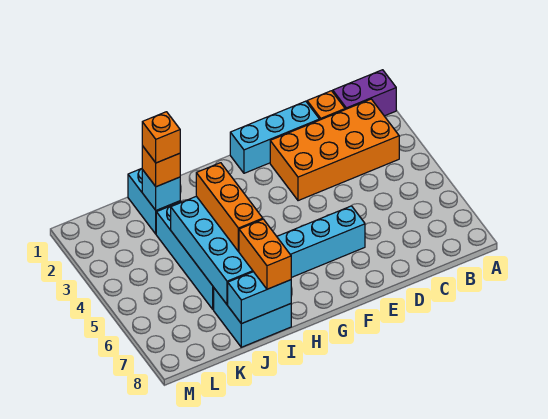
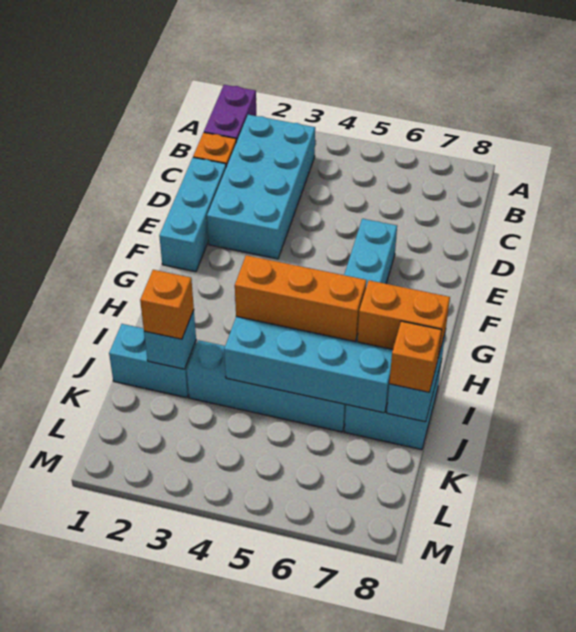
orange 2x4 brick [270,99,399,201] -> cyan 2x4 brick [207,115,315,259]
orange 1x1 brick [142,112,180,163] -> orange 1x1 brick moved to [389,321,442,392]

